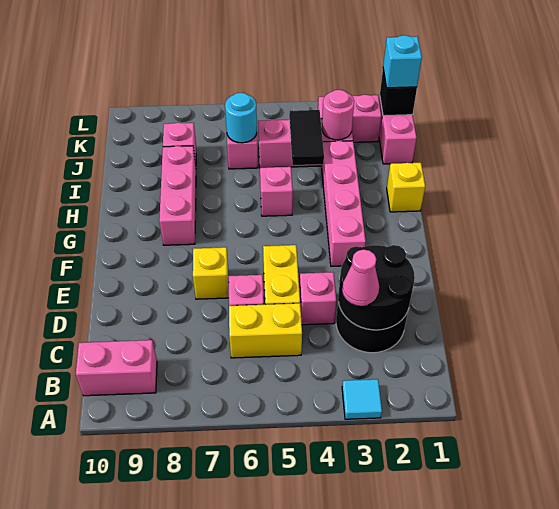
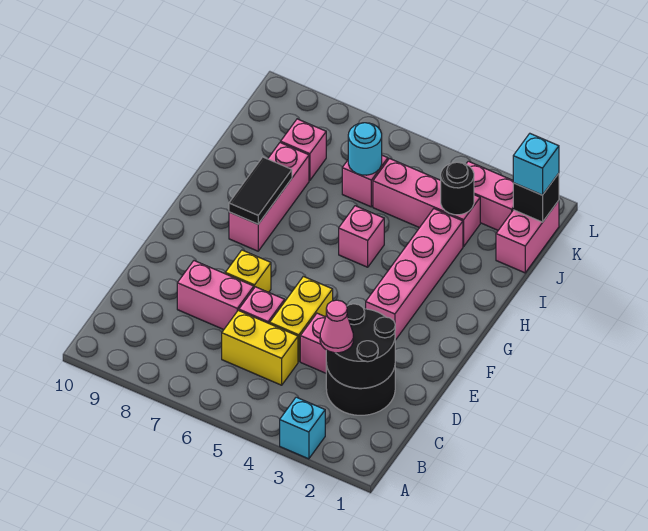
cyan 1x1 tile [342,379,382,419] -> cyan 1x1 brick [280,397,325,459]
pink 1x2 brick [76,340,157,396] -> pink 1x2 brick moved to [177,261,254,329]
yellow 1x1 brick [387,163,425,212] -> none
black 1x2 tile [289,110,324,165] -> black 1x2 tile moved to [229,157,292,224]
pink 1x1 round brick [322,90,354,140] -> black 1x1 round brick [441,162,474,215]

